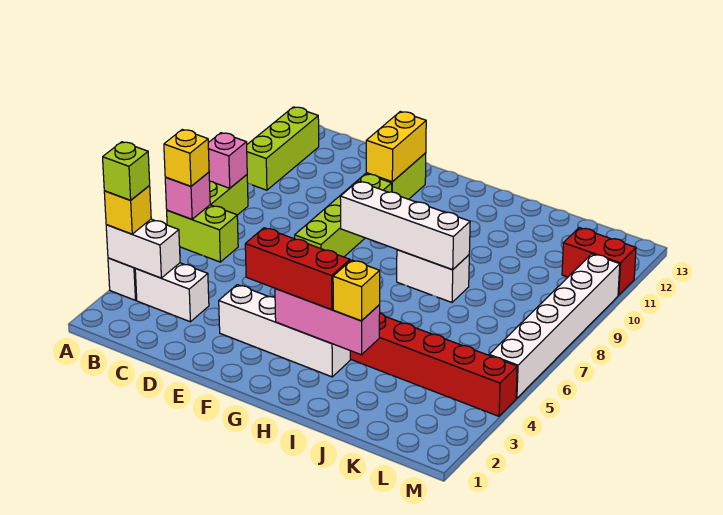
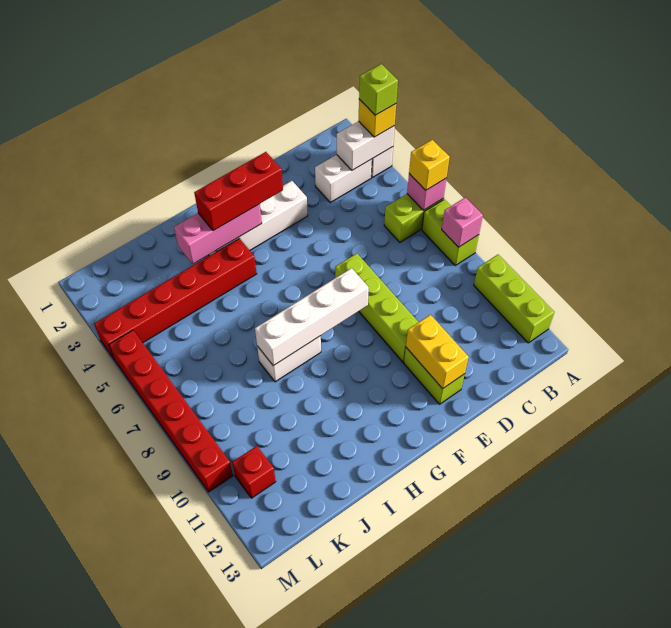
yellow 1x1 brick [333,260,380,321] -> none
red 1x2 brick [562,228,636,295] -> red 1x1 brick [232,446,276,498]
white 1x6 brick [489,254,620,398] -> red 1x6 brick [109,330,233,492]

